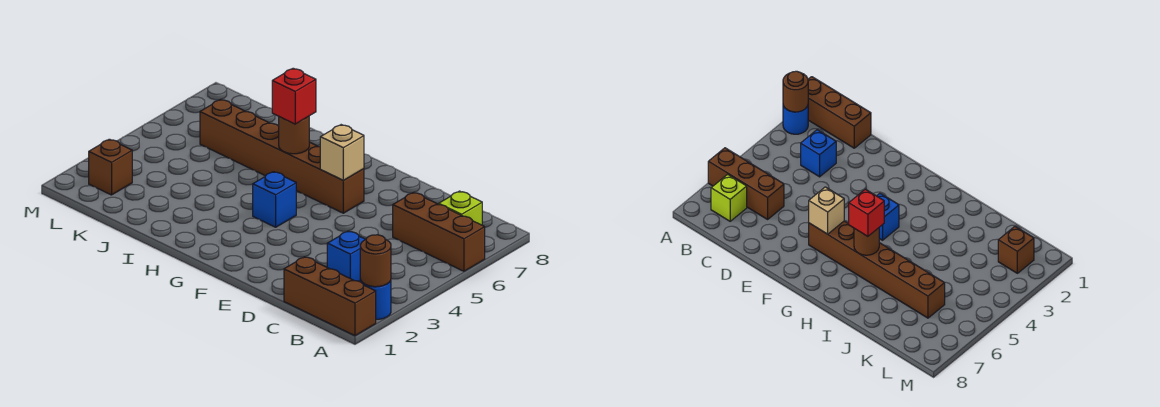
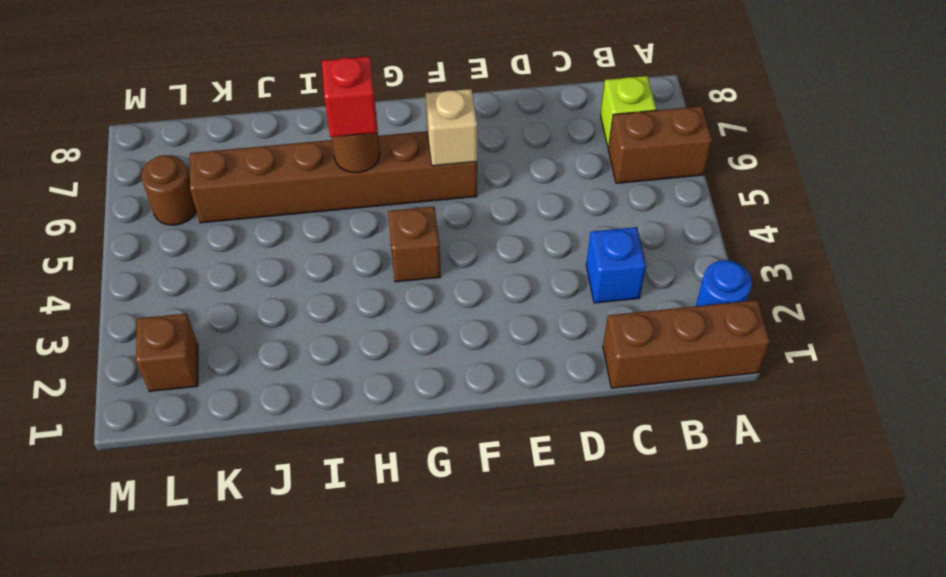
brown 1x1 round brick [360,235,391,287] -> brown 1x1 round brick moved to [141,155,197,225]
brown 1x3 brick [393,192,485,271] -> brown 1x2 brick [608,106,712,183]
blue 1x1 brick [253,172,296,227] -> brown 1x1 brick [388,207,441,282]

